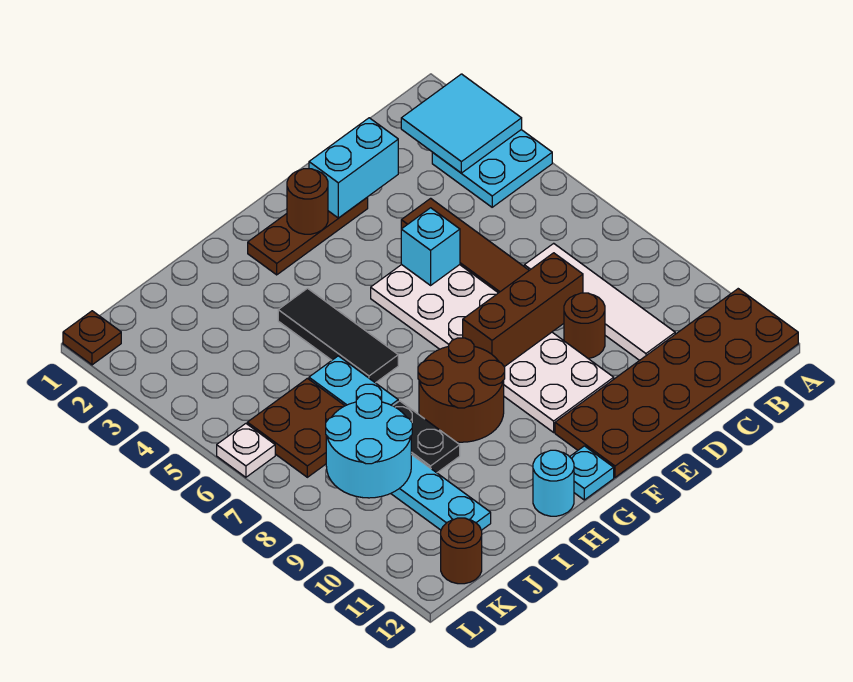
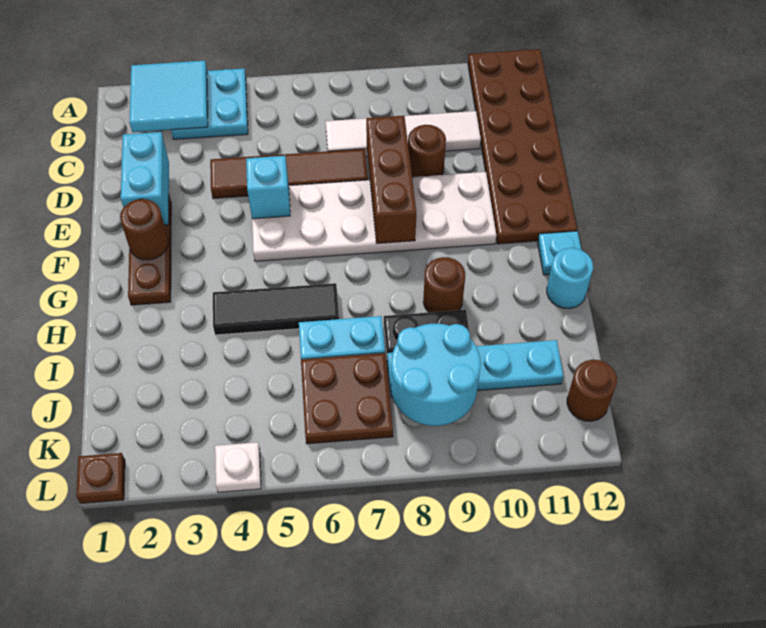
brown 2x2 round brick [418,338,505,442] -> brown 1x1 round brick [423,257,465,312]
white 1x1 plate [217,424,275,477] -> white 1x1 plate moved to [215,442,261,492]

